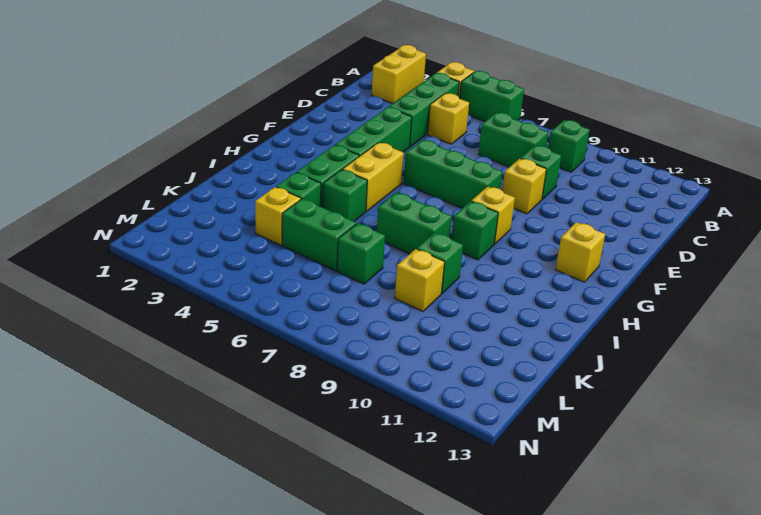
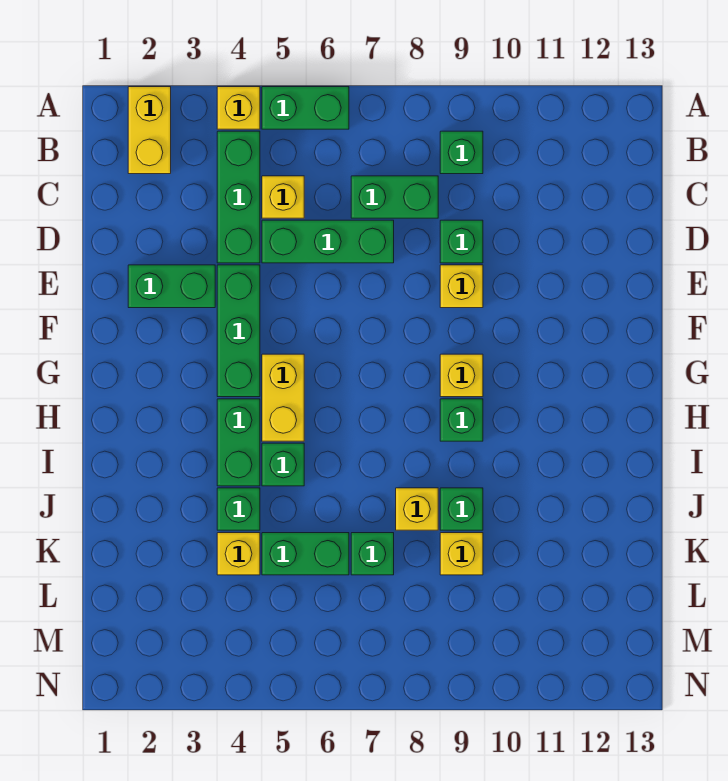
green 1x3 brick [404,140,502,208] -> green 1x3 brick moved to [262,220,394,263]
yellow 1x1 brick [555,222,605,282] -> yellow 1x1 brick moved to [396,488,438,530]
green 1x2 brick [377,193,452,254] -> green 1x2 brick moved to [128,265,215,308]

